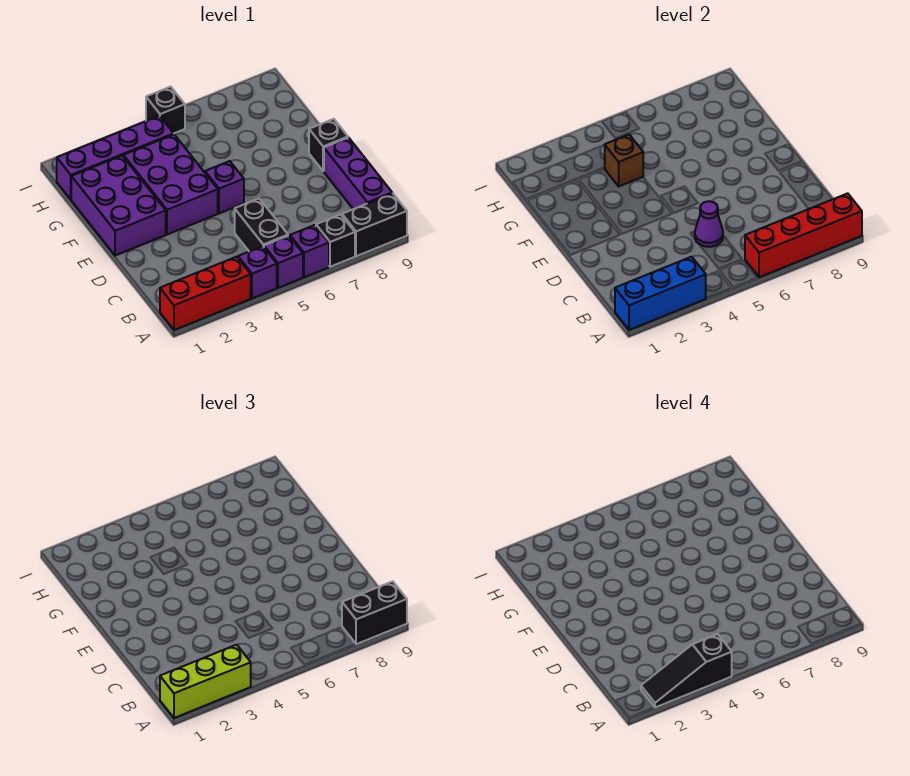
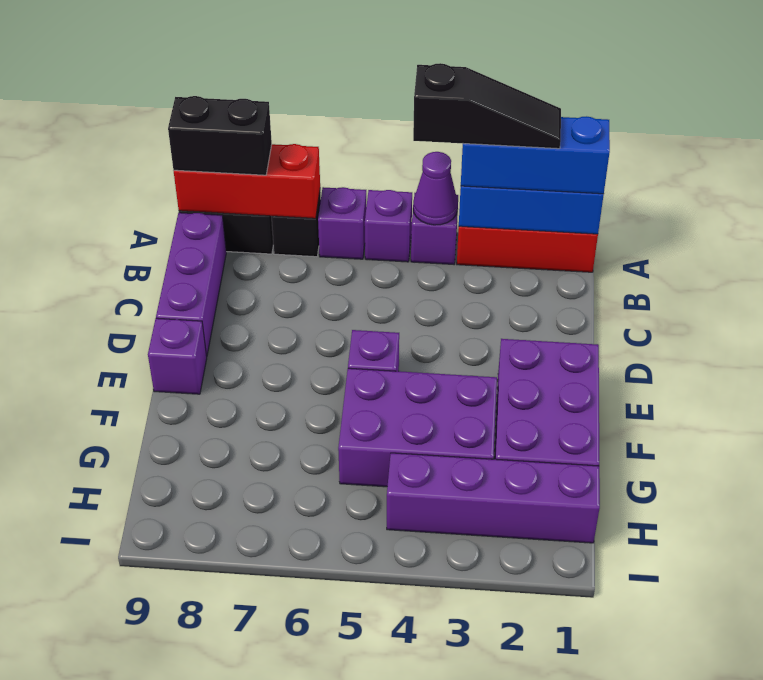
lime 1x3 brick [160,645,251,718] -> blue 1x3 brick [461,116,610,194]
red 1x4 brick [745,193,862,277] -> red 1x3 brick [174,144,320,218]
black 1x2 brick [235,198,288,251] -> none
purple 1x1 cone [695,201,723,247] -> purple 1x1 cone moved to [413,152,458,225]
purple 2x3 brick [124,135,218,234] -> purple 2x3 brick turned to [338,368,497,487]
black 1x1 brick [309,119,348,171] -> purple 1x1 brick [148,318,207,394]
brown 1x1 brick [604,135,643,186] -> none
black 1x1 brick [146,87,185,133] -> none

